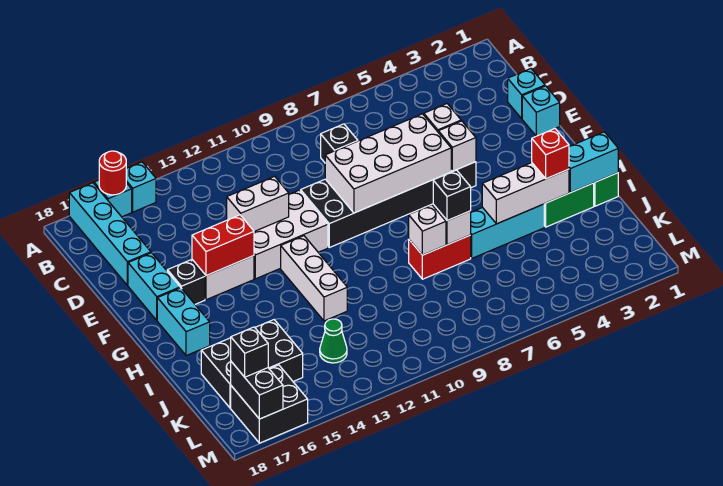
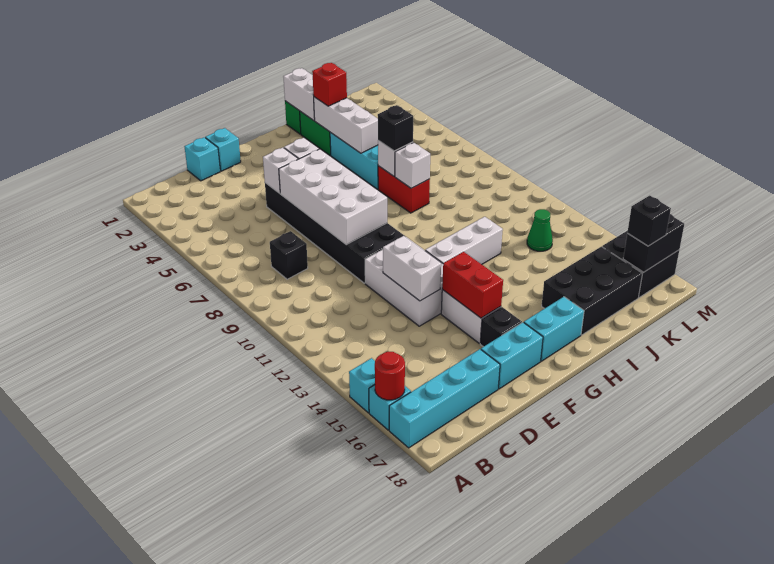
cyan 1x2 brick [569,132,618,193] -> white 1x2 brick [283,68,315,121]
black 2x3 brick [201,320,303,408] -> black 2x3 brick turned to [542,247,642,335]

